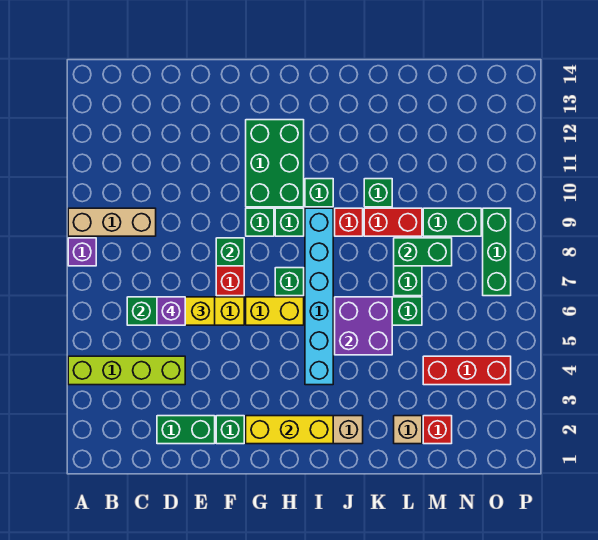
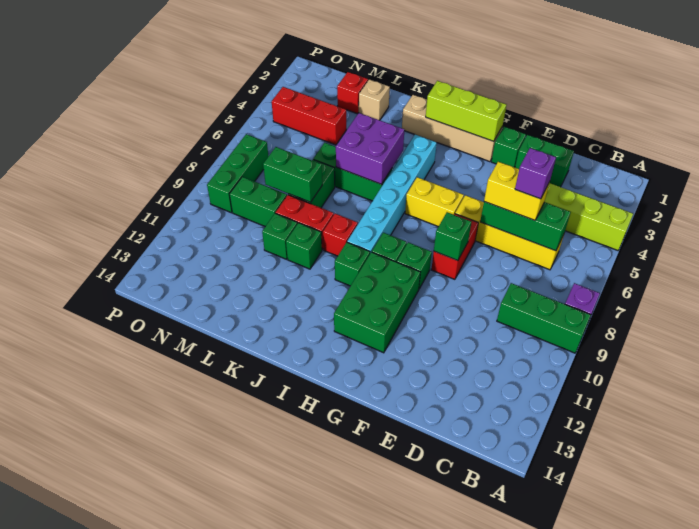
tan 1x3 brick [68,208,156,236] -> green 1x3 brick [497,283,591,353]
yellow 1x3 brick [246,416,333,444] -> lime 1x3 brick [426,81,506,141]
green 1x1 brick [275,268,304,296] -> green 1x1 brick moved to [262,213,297,259]

